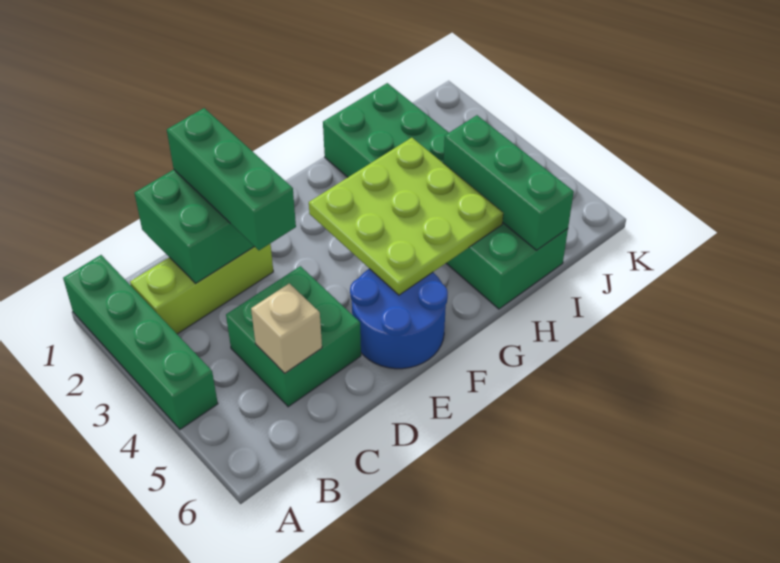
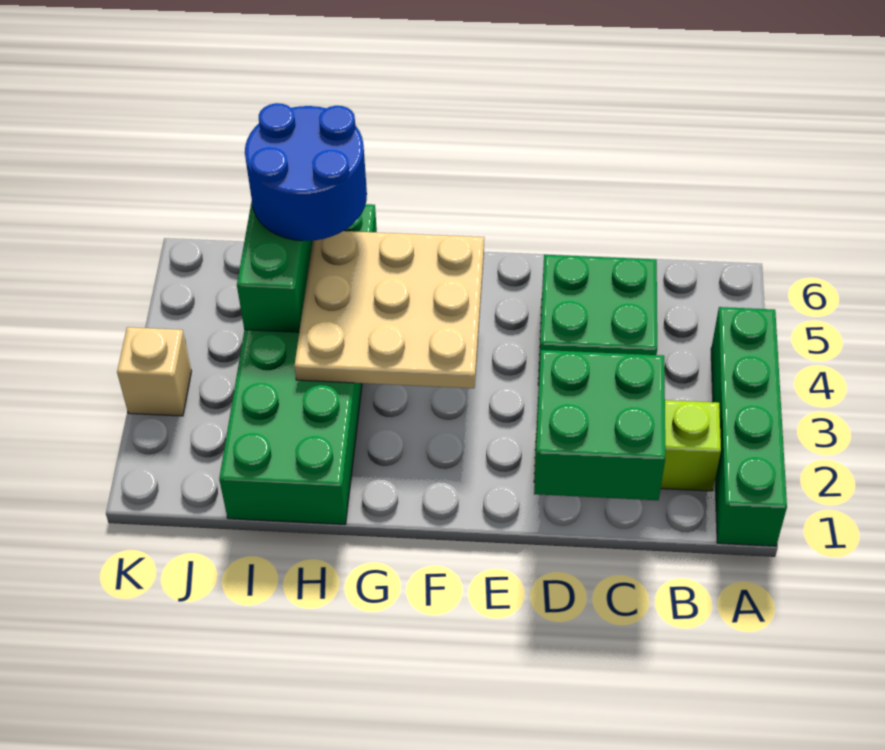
tan 1x1 brick [251,283,322,373] -> tan 1x1 brick moved to [117,327,191,416]
green 1x3 brick [167,108,296,250] -> none
blue 2x2 round brick [350,269,448,369] -> blue 2x2 round brick moved to [245,103,367,241]
lime 3x3 plate [309,138,503,295] -> tan 3x3 plate [294,231,484,388]

